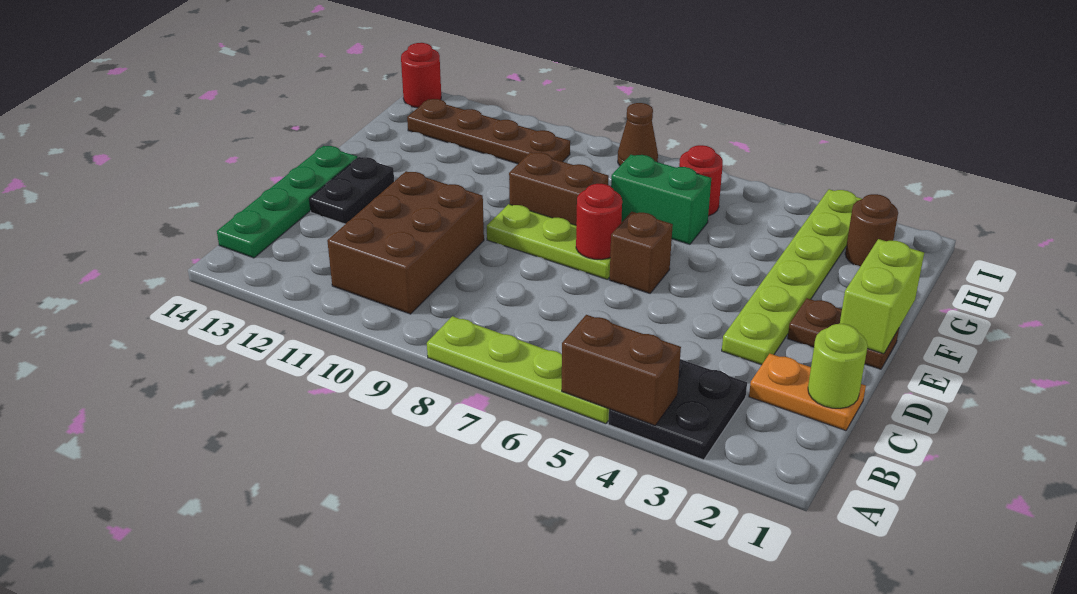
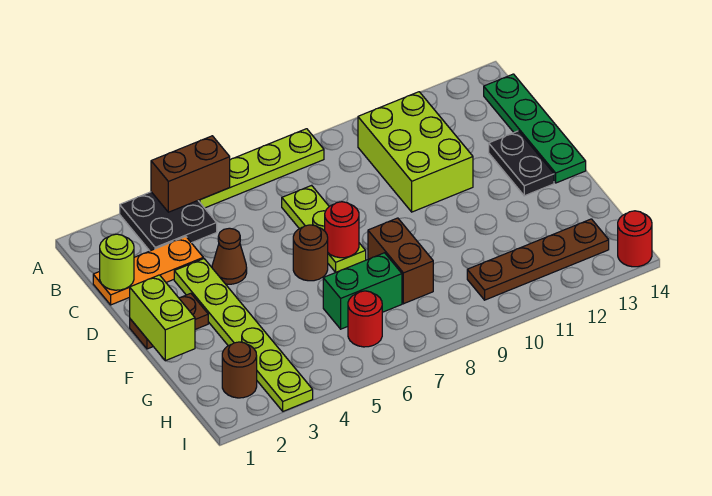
brown 2x3 brick [327,171,484,314] -> lime 2x3 brick [358,92,473,212]
orange 1x2 plate [749,354,866,431] -> orange 1x3 plate [93,237,203,305]
brown 1x1 brick [609,212,673,293] -> brown 1x1 round brick [293,225,328,281]
lime 1x3 plate [487,204,610,279] -> lime 1x3 plate turned to [282,185,366,272]
brown 1x2 brick [509,152,609,225] -> brown 1x2 brick turned to [368,218,433,304]
brown 1x1 cone [618,103,658,165] -> brown 1x1 cone moved to [212,228,247,284]

